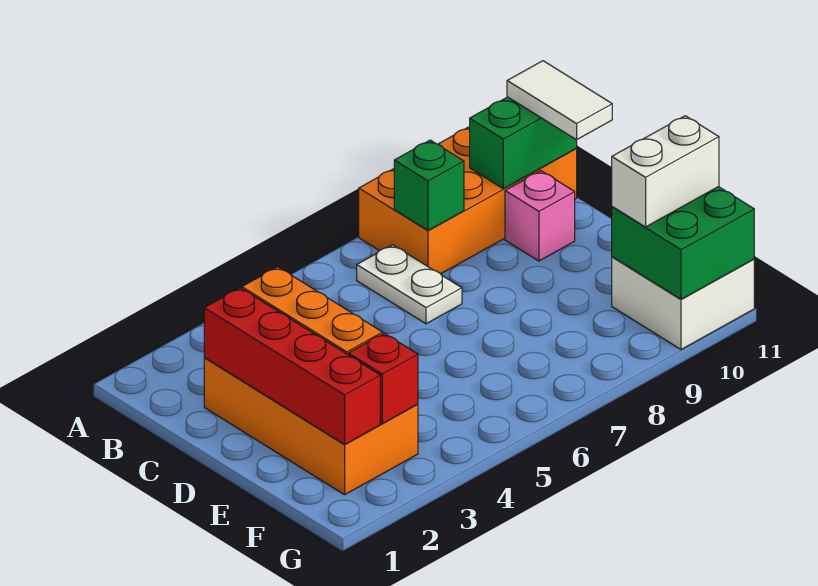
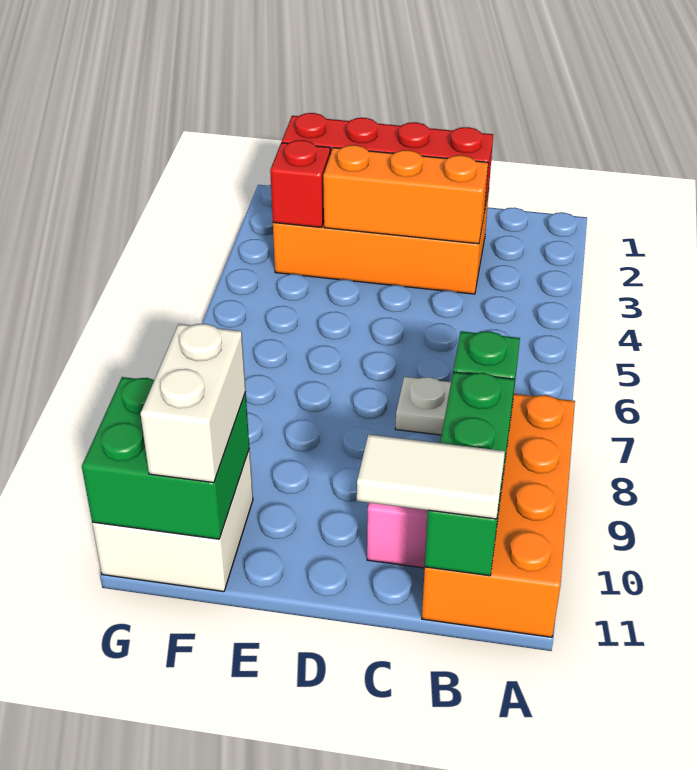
green 1x2 brick [470,97,577,189] -> green 1x3 brick [425,372,515,576]

